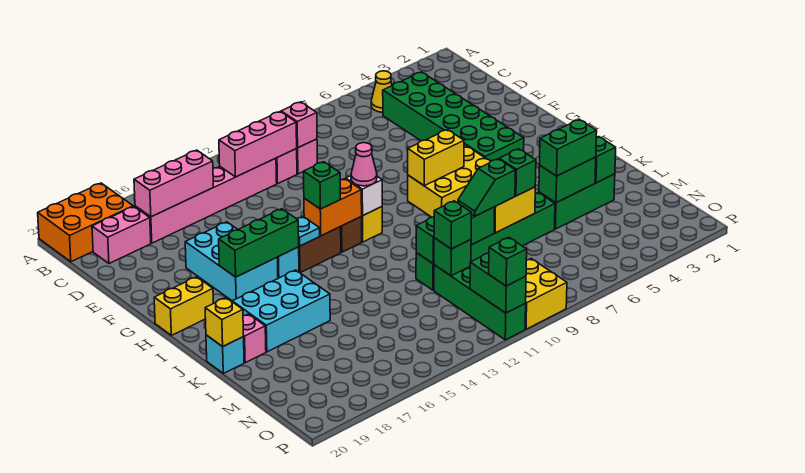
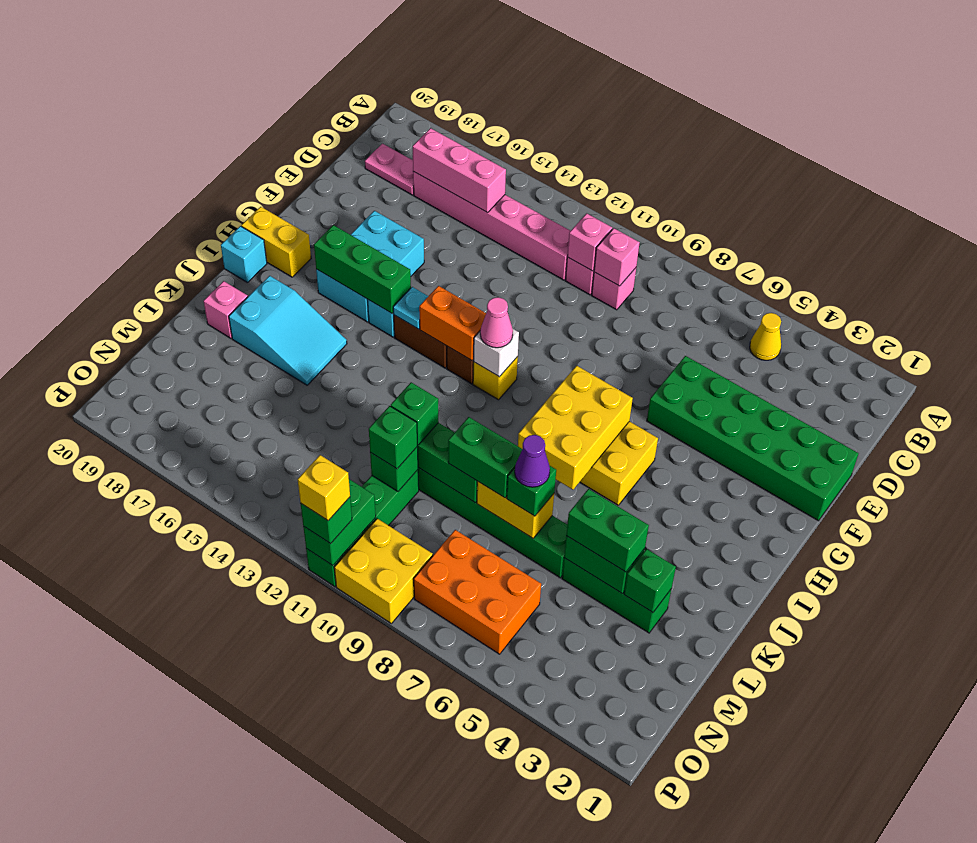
orange 2x3 brick [38,183,133,262] -> orange 2x3 brick moved to [414,530,541,654]
green 2x6 brick [383,72,524,161] -> green 2x6 brick turned to [647,356,858,521]
pink 1x3 brick [219,112,297,177] -> pink 1x1 brick [567,213,612,271]
pink 1x2 brick [92,206,151,263] -> pink 1x2 plate [365,144,414,195]
yellow 1x2 brick [408,130,464,186] -> yellow 2x3 brick [518,366,633,490]
green 1x1 brick [304,162,340,209] -> green 1x1 brick moved to [391,382,439,445]
cyan 2x3 brick [232,270,330,352] -> cyan 2x3 slope [229,276,347,385]
cyan 1x1 brick [206,335,244,373] -> cyan 1x1 brick moved to [221,226,267,283]
yellow 1x1 brick [205,298,244,347] -> yellow 1x1 brick moved to [298,455,350,521]
none -> purple 1x1 cone [515,435,550,487]
green 1x2 slope [458,159,515,216] -> green 1x2 brick [448,417,522,498]

